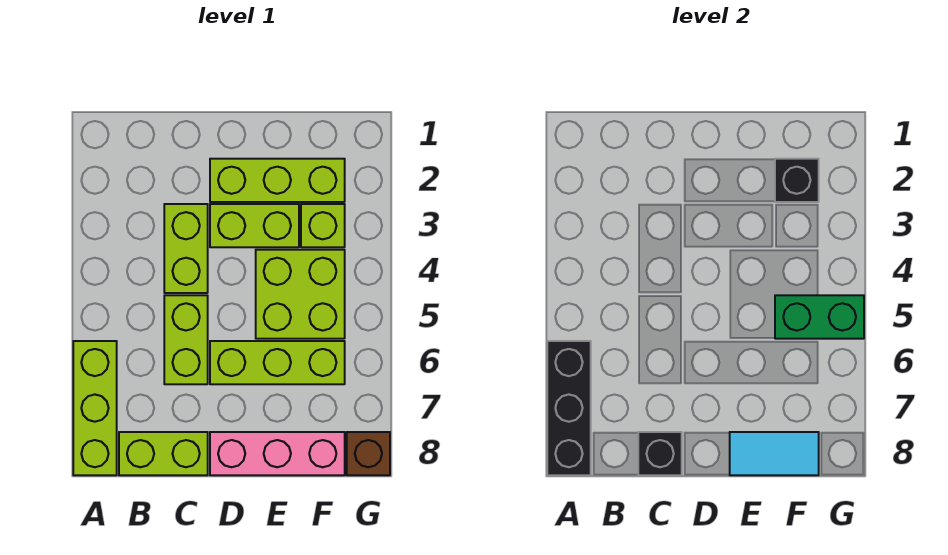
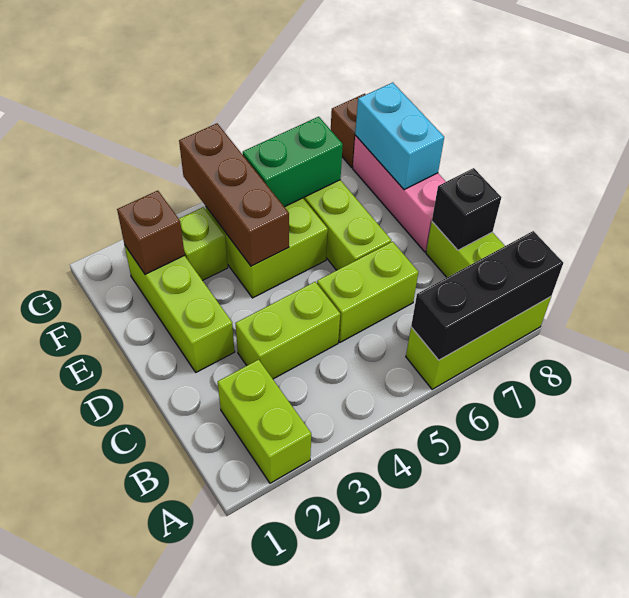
lime 1x2 brick [210,204,299,247] -> lime 1x2 brick moved to [218,360,311,483]
none -> brown 1x3 brick [179,124,289,266]
cyan 1x2 tile [730,432,819,475] -> cyan 1x2 brick [355,83,444,190]
black 1x1 brick [775,159,819,202] -> brown 1x1 brick [117,191,185,274]
green 1x2 brick [775,295,864,339] -> green 1x2 brick turned to [243,117,343,207]

